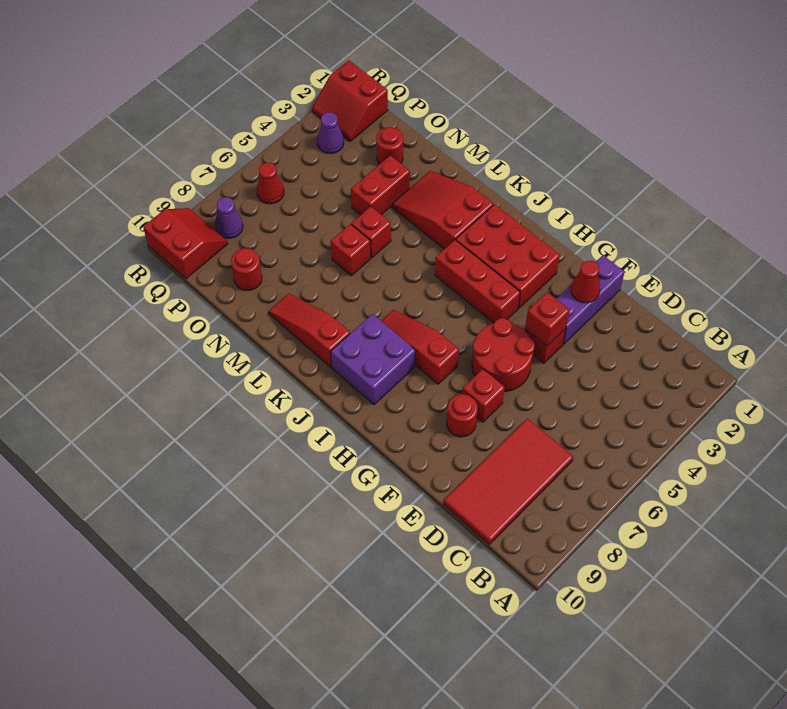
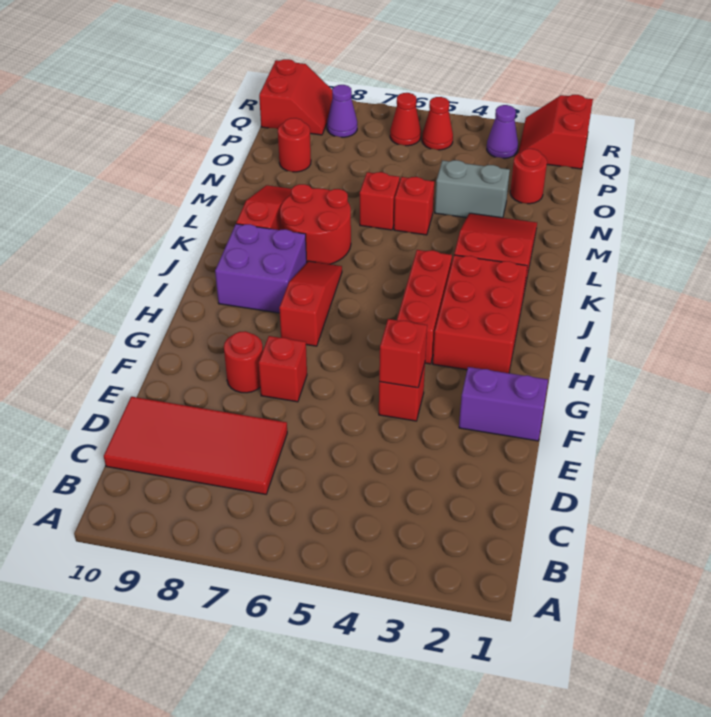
purple 1x3 brick [557,255,625,344] -> purple 1x2 brick [459,367,548,441]
red 1x1 cone [571,261,600,303] -> red 1x1 cone moved to [422,97,453,150]
red 2x2 round brick [472,318,535,391] -> red 2x2 round brick moved to [280,184,351,264]
red 1x2 brick [351,155,410,215] -> grey 1x2 brick [435,160,510,218]

